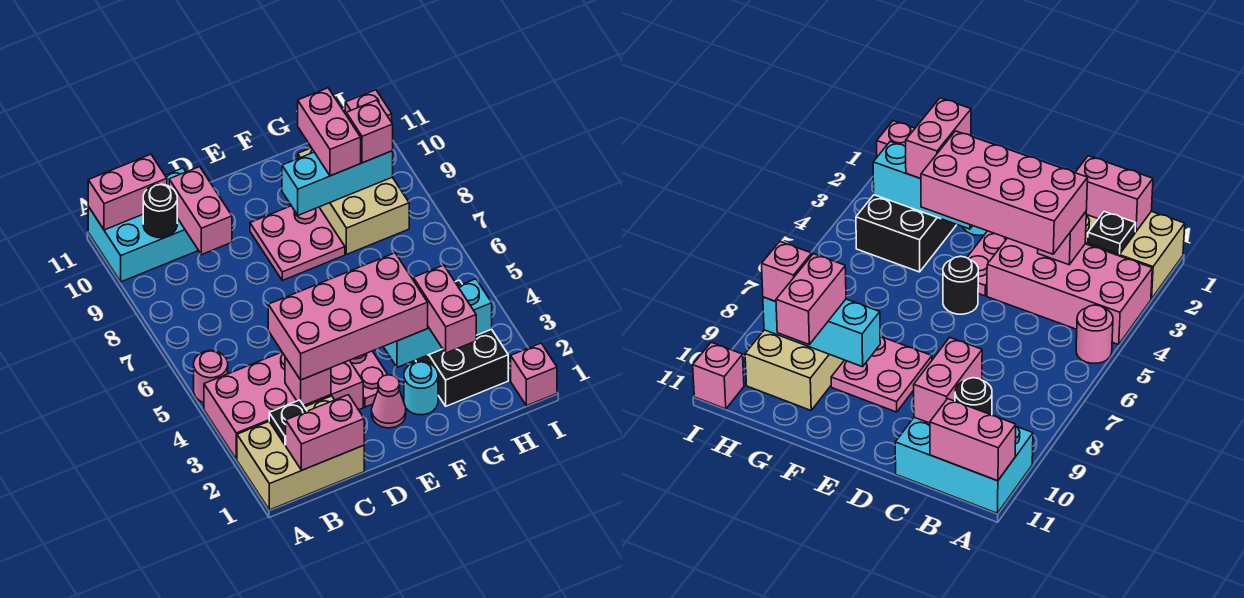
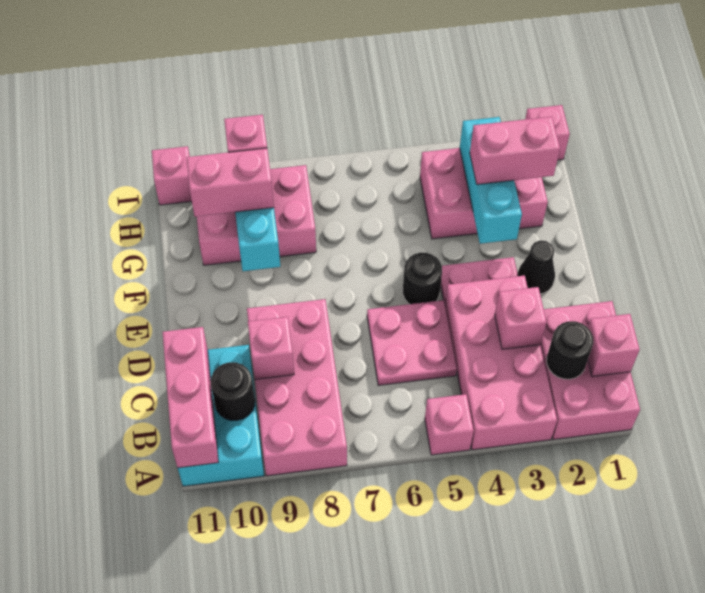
tan 2x3 brick [237,396,364,510] -> pink 2x3 brick [541,301,640,440]
pink 1x1 round brick [194,351,228,403] -> pink 1x1 brick [425,394,474,455]
pink 1x2 brick [88,154,167,230] -> pink 1x3 brick [163,327,218,468]
pink 1x2 brick [286,395,364,470] -> pink 1x1 brick [588,314,640,376]
black 1x1 plate [269,400,307,445] -> black 1x1 round brick [547,321,593,379]
pink 2x4 brick [268,253,428,380] -> pink 2x4 brick moved to [247,299,347,476]
pink 1x2 brick [169,167,232,255] -> pink 1x1 brick [248,317,294,380]
pink 1x1 cone [372,375,406,428] -> black 1x1 cone [518,241,555,294]
pink 2x2 plate [250,206,345,280] -> pink 2x2 plate moved to [367,300,457,385]
cyan 1x1 round brick [404,362,438,415] -> none
black 2x3 brick [416,280,508,406] -> pink 2x3 brick [420,148,548,239]
tan 2x3 brick [298,148,409,254] -> pink 2x3 brick [197,165,316,265]

